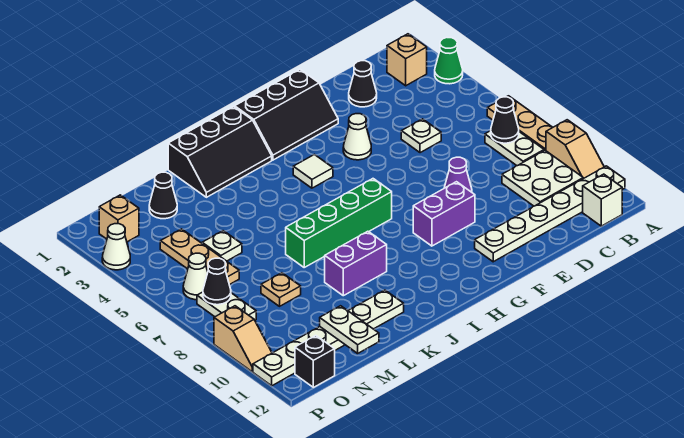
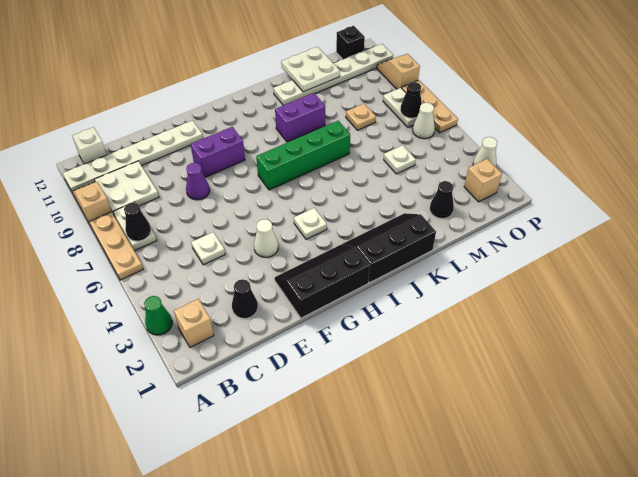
white 1x1 tile [293,155,333,188] -> white 1x1 plate [294,208,327,239]
white 1x2 plate [320,306,379,353] -> white 2x2 plate [281,47,340,92]
tan 1x3 plate [160,229,239,285] -> tan 1x3 plate moved to [402,80,458,133]

